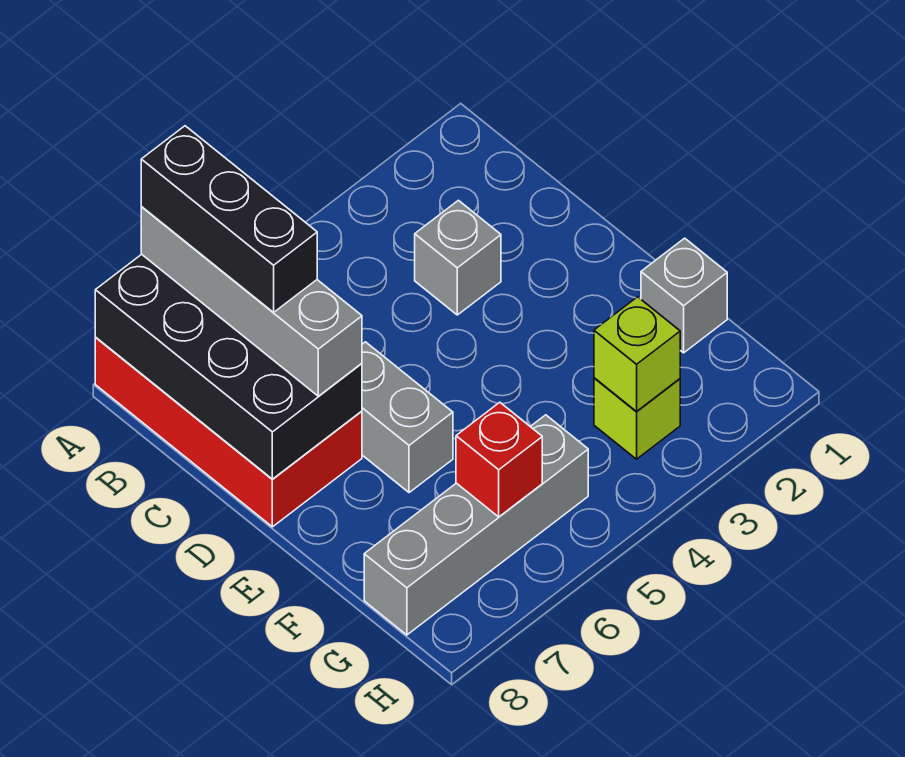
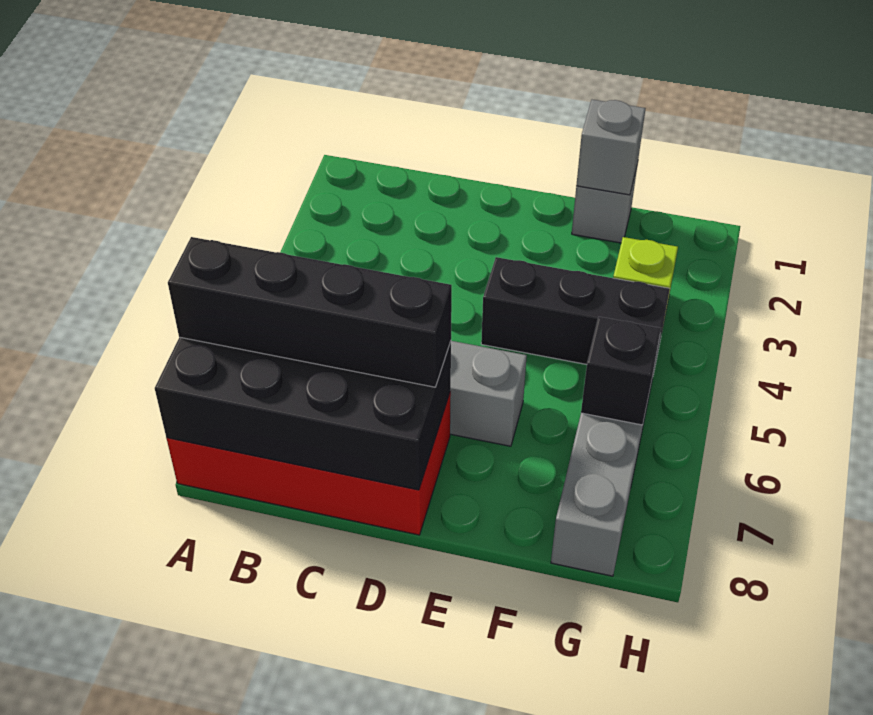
grey 1x4 brick [141,207,362,396] -> black 1x4 brick [168,237,452,387]
black 1x3 brick [141,126,317,312] -> black 1x3 brick moved to [481,257,670,364]
grey 1x1 brick [415,200,501,315] -> grey 1x1 brick moved to [576,100,646,195]
lime 1x1 brick [594,297,680,411] -> none
red 1x1 brick [456,402,542,517] -> black 1x1 brick [581,317,661,425]

